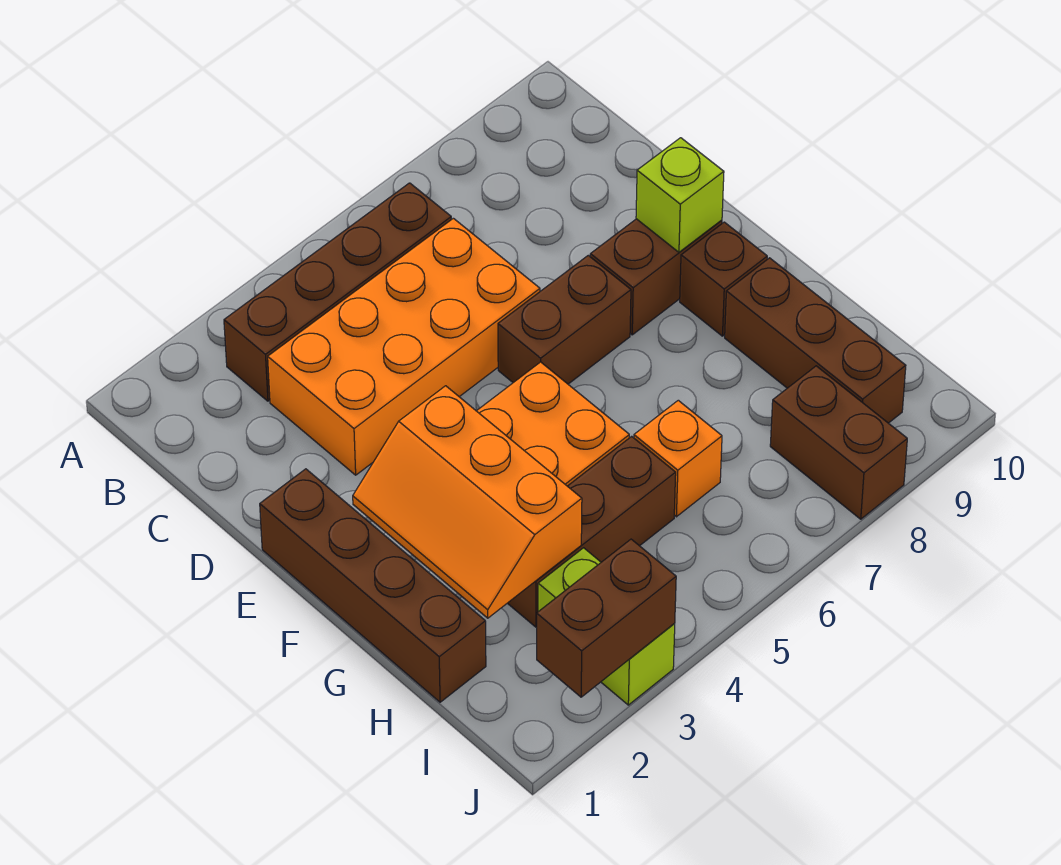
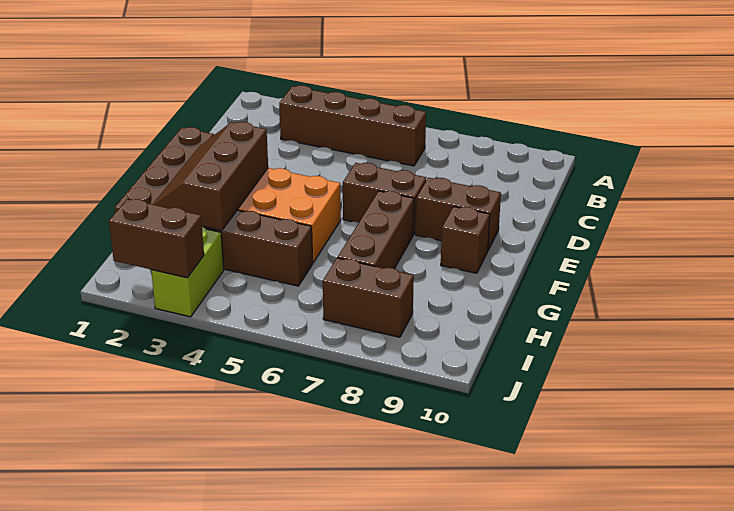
orange 2x4 brick [268,218,540,475] -> none
lime 1x1 brick [636,138,724,252] -> none
orange 2x3 slope [353,386,582,618] -> brown 2x3 slope [153,122,268,231]
brown 1x3 brick [725,258,906,423] -> brown 1x3 brick moved to [338,191,414,269]
orange 1x1 brick [634,400,722,517] -> none
brown 1x2 brick [770,366,907,519] -> brown 1x2 brick turned to [323,258,414,337]

